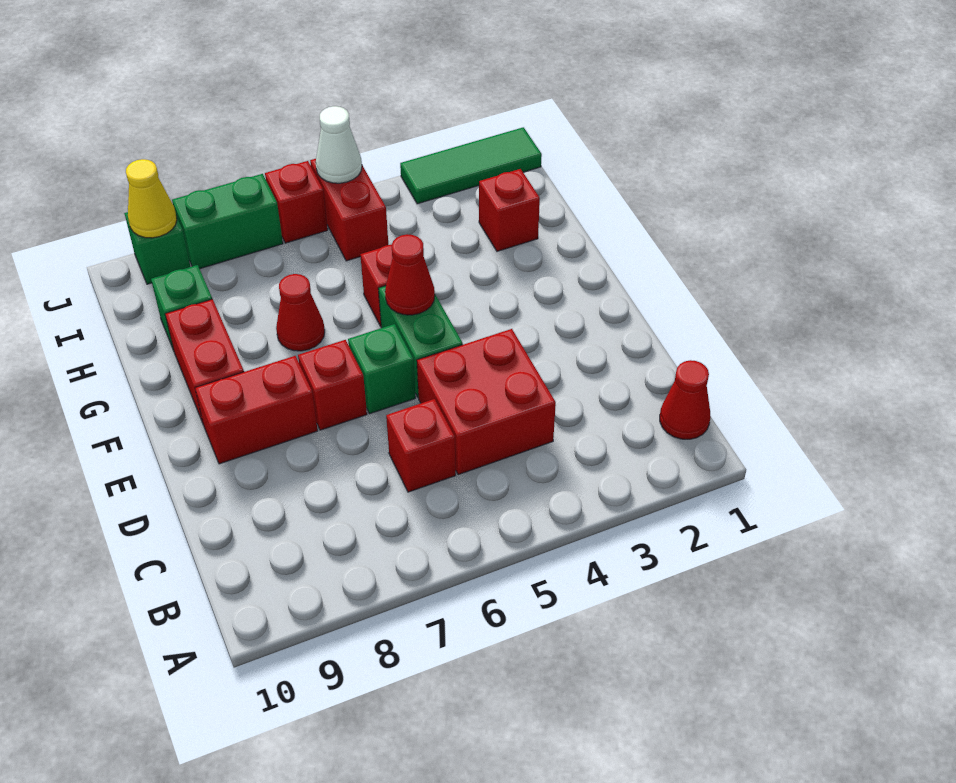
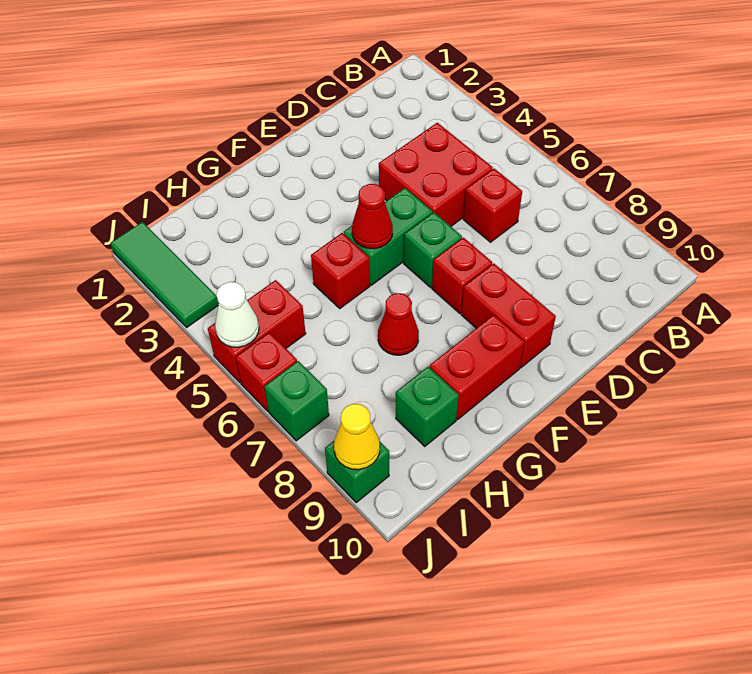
red 1x1 cone [660,360,711,439] -> none
red 1x1 brick [479,169,540,251] -> none
green 1x2 brick [172,174,283,269] -> green 1x1 brick [264,361,329,441]

